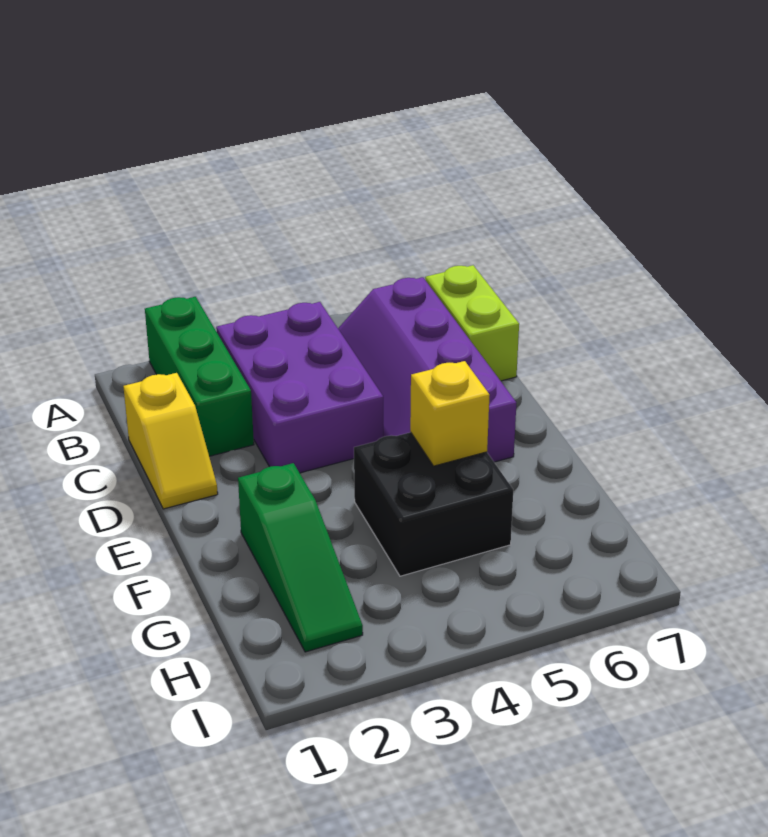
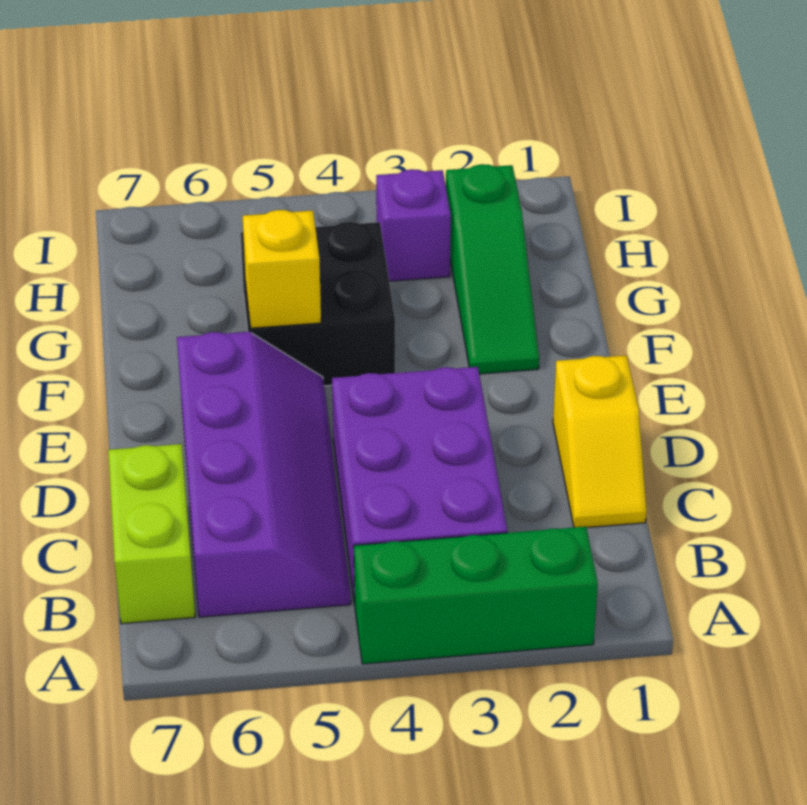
green 1x3 brick [145,297,254,456] -> green 1x3 brick turned to [354,527,598,664]
yellow 1x2 slope [123,373,218,509] -> yellow 1x2 slope turned to [553,355,646,528]
green 1x3 slope [238,463,363,652] -> green 1x3 slope turned to [446,164,539,374]
none -> purple 1x1 brick [376,169,451,281]

